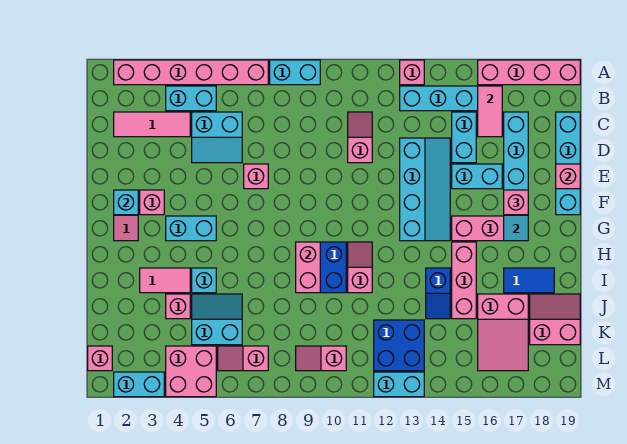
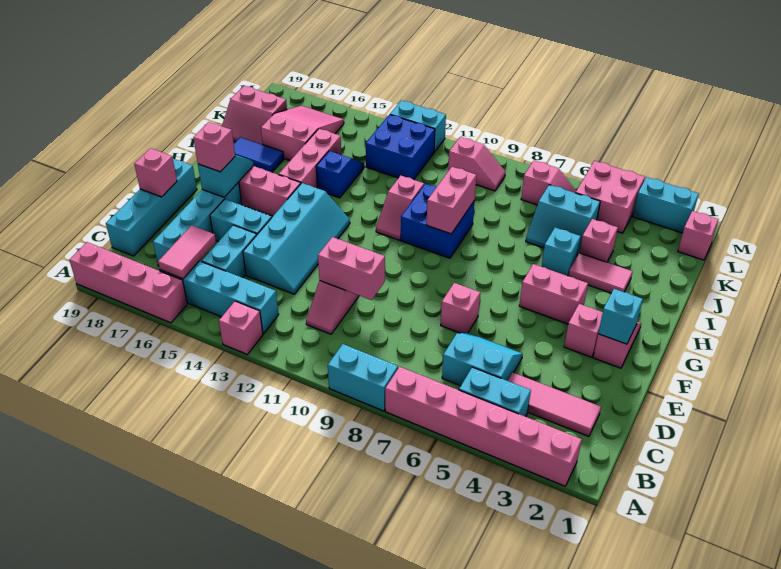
none -> pink 1x2 brick [318,237,385,300]
cyan 2x4 slope [400,138,450,241] -> cyan 2x4 slope turned to [243,183,350,294]
cyan 1x2 brick [166,216,216,241] -> pink 1x2 brick [519,264,588,324]

